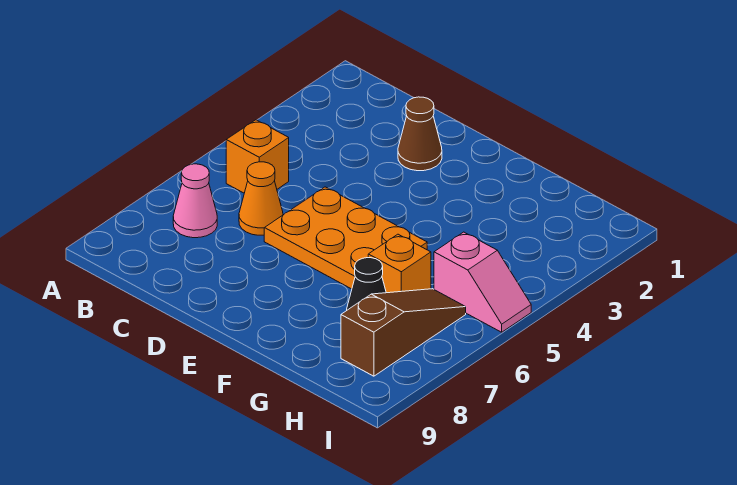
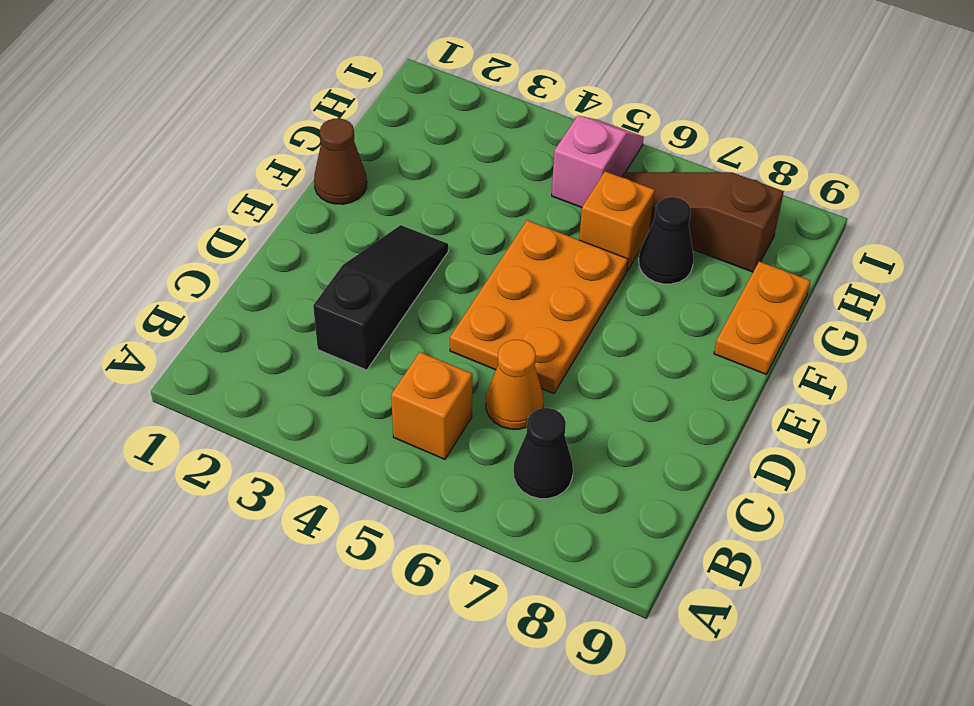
pink 1x1 cone [173,164,217,238] -> black 1x1 cone [514,408,573,499]
none -> black 1x3 slope [313,225,448,370]
brown 1x1 cone [398,97,442,171] -> brown 1x1 cone moved to [314,118,367,204]
none -> orange 1x2 plate [714,261,810,374]

